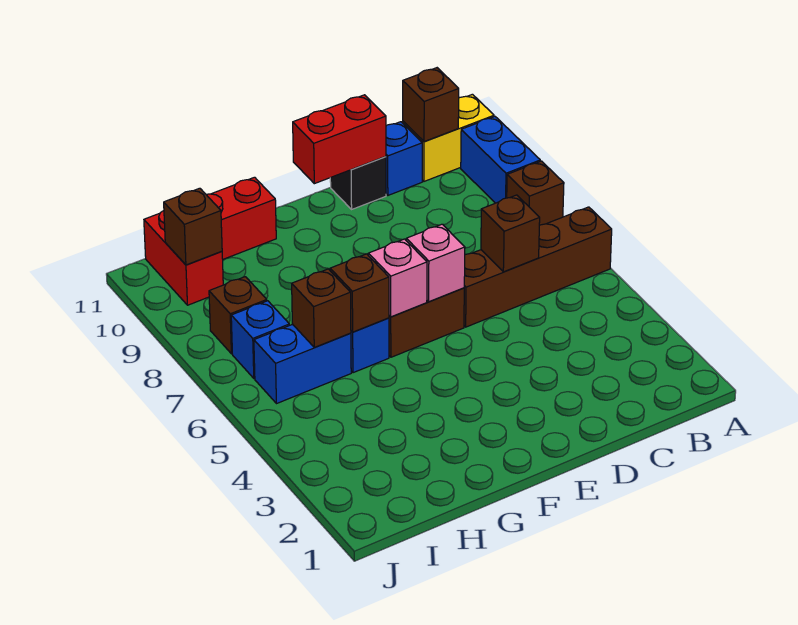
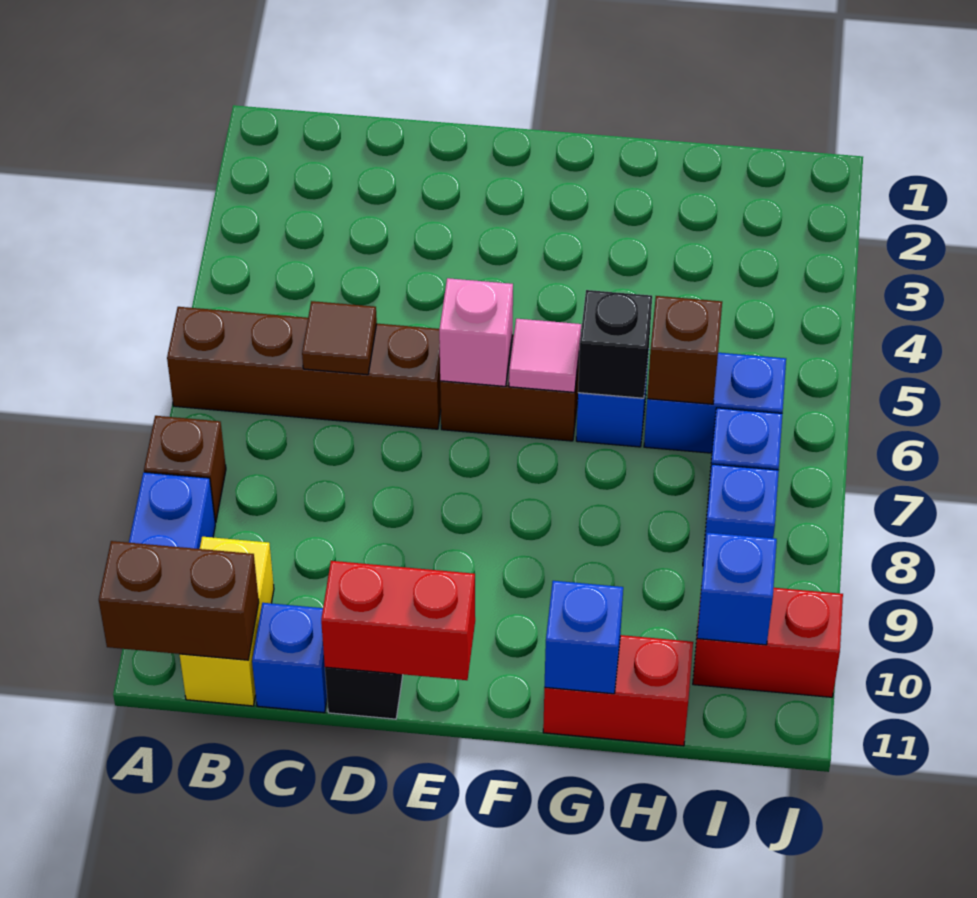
yellow 1x2 brick [403,94,494,181] -> yellow 1x2 brick turned to [179,537,274,706]
brown 1x1 brick [403,68,459,142] -> brown 1x2 brick [99,541,259,660]
brown 1x1 brick [481,195,540,272] -> brown 1x1 tile [302,301,377,375]
pink 1x1 brick [368,239,427,317] -> pink 1x1 tile [509,319,581,392]
brown 1x1 brick [330,254,389,332] -> black 1x1 brick [578,290,652,398]
none -> blue 1x1 brick [545,581,623,694]
brown 1x1 brick [209,277,267,354] -> blue 1x1 brick [703,464,779,565]
red 1x2 brick [144,211,223,305] -> red 1x2 brick turned to [693,588,843,697]
brown 1x1 brick [164,188,222,265] -> blue 1x1 brick [697,533,777,645]

